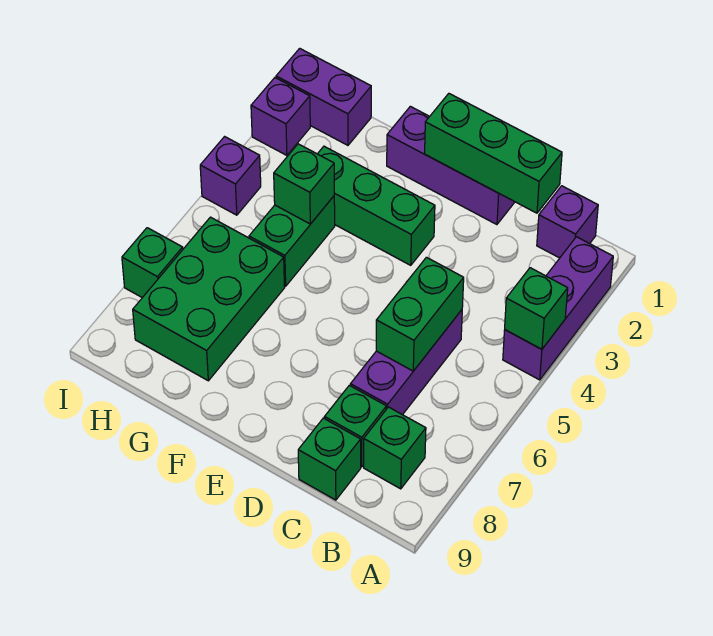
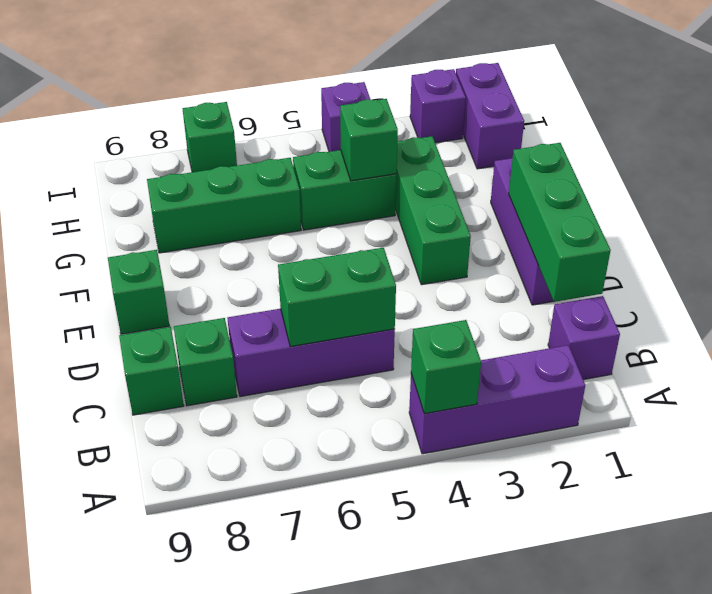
green 1x1 brick [364,407,426,489] -> green 1x1 brick moved to [108,250,169,334]
green 2x3 brick [133,217,285,381] -> green 1x3 brick [147,158,301,253]

